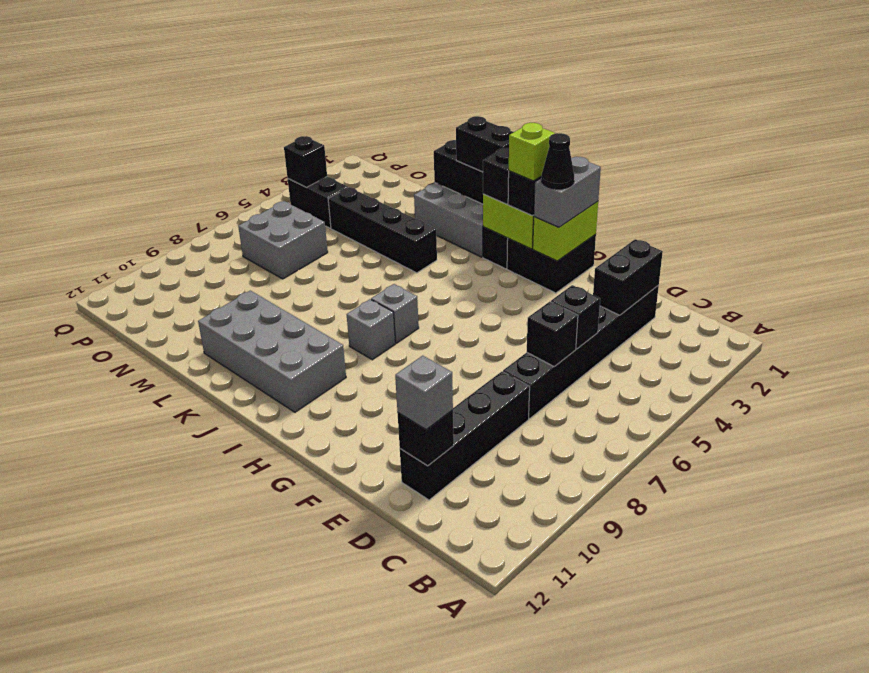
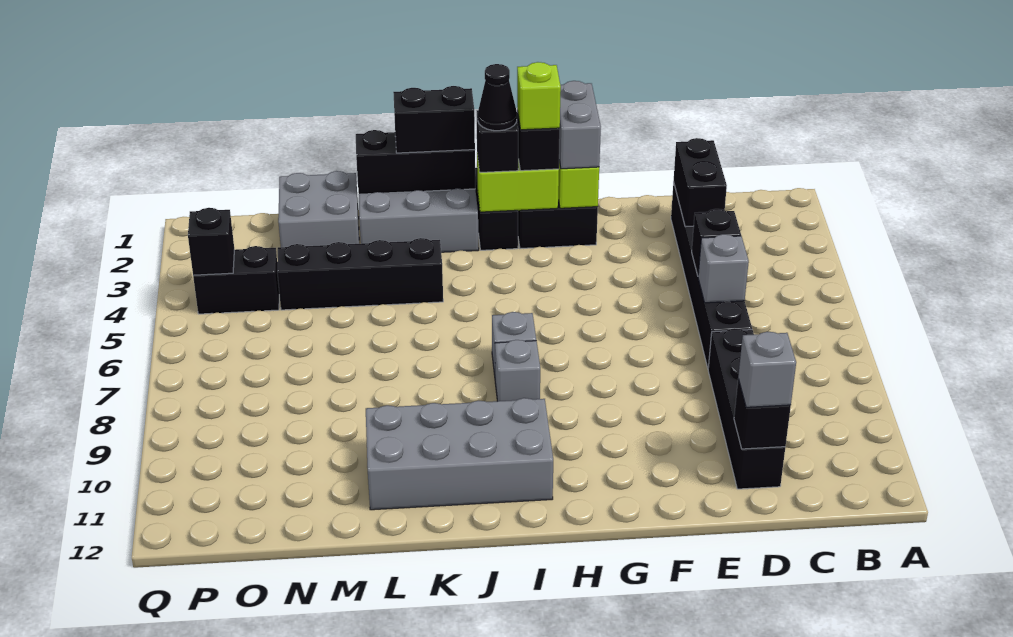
black 1x1 brick [527,302,578,367] -> grey 1x1 brick [698,234,749,303]
black 1x1 cone [542,133,574,189] -> black 1x1 cone moved to [478,64,517,131]
grey 2x2 brick [238,201,328,279] -> grey 2x2 brick moved to [278,171,359,247]

